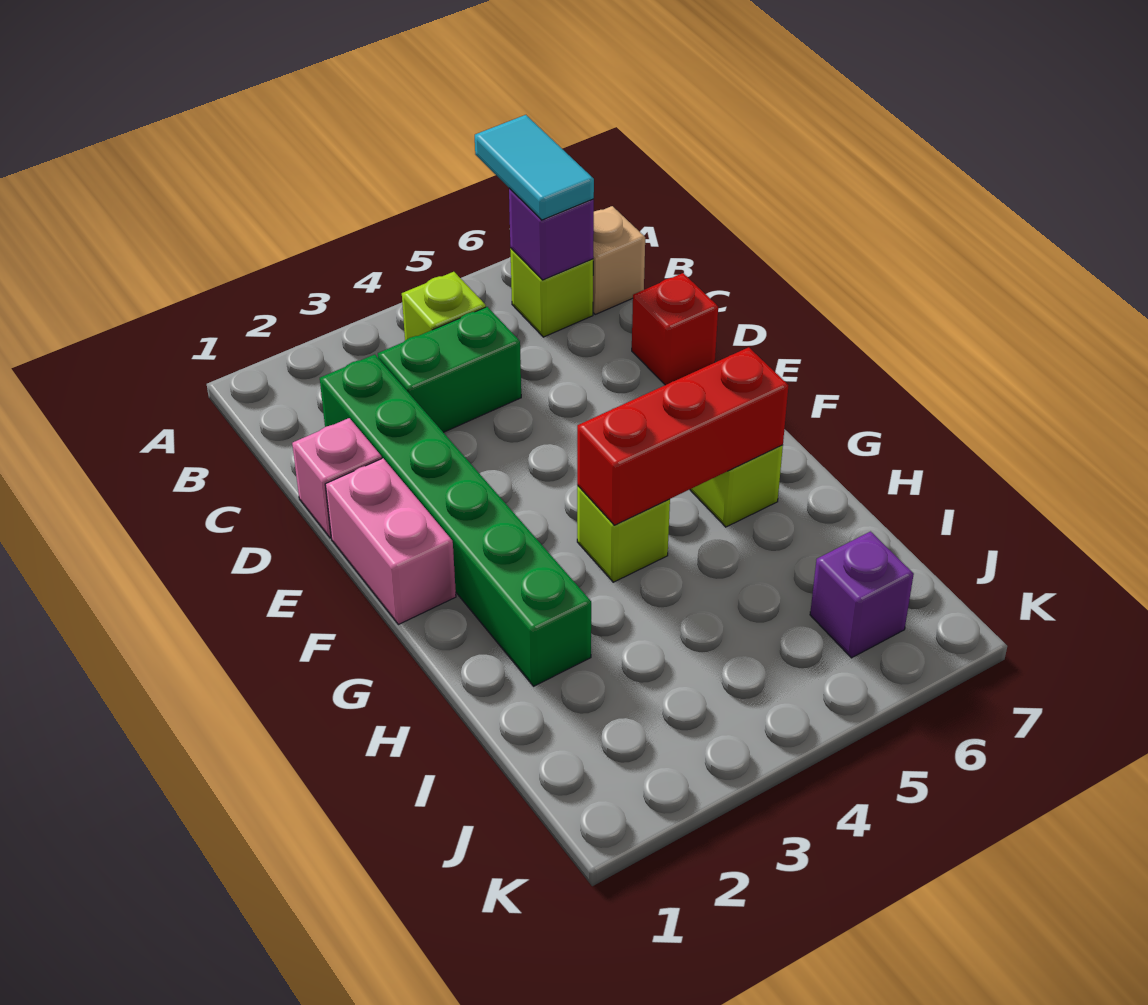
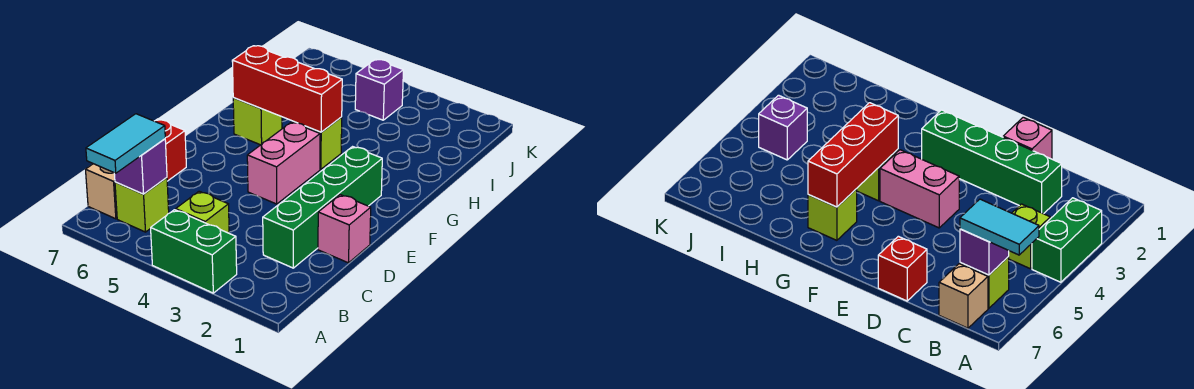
green 1x6 brick [320,354,591,686] -> green 1x4 brick [263,147,382,268]
green 1x2 brick [378,307,521,432] -> green 1x2 brick moved to [151,210,237,293]
pink 1x2 brick [325,458,456,625] -> pink 1x2 brick moved to [247,122,320,204]
purple 1x1 brick [810,532,914,658] -> purple 1x1 brick moved to [355,59,403,120]

